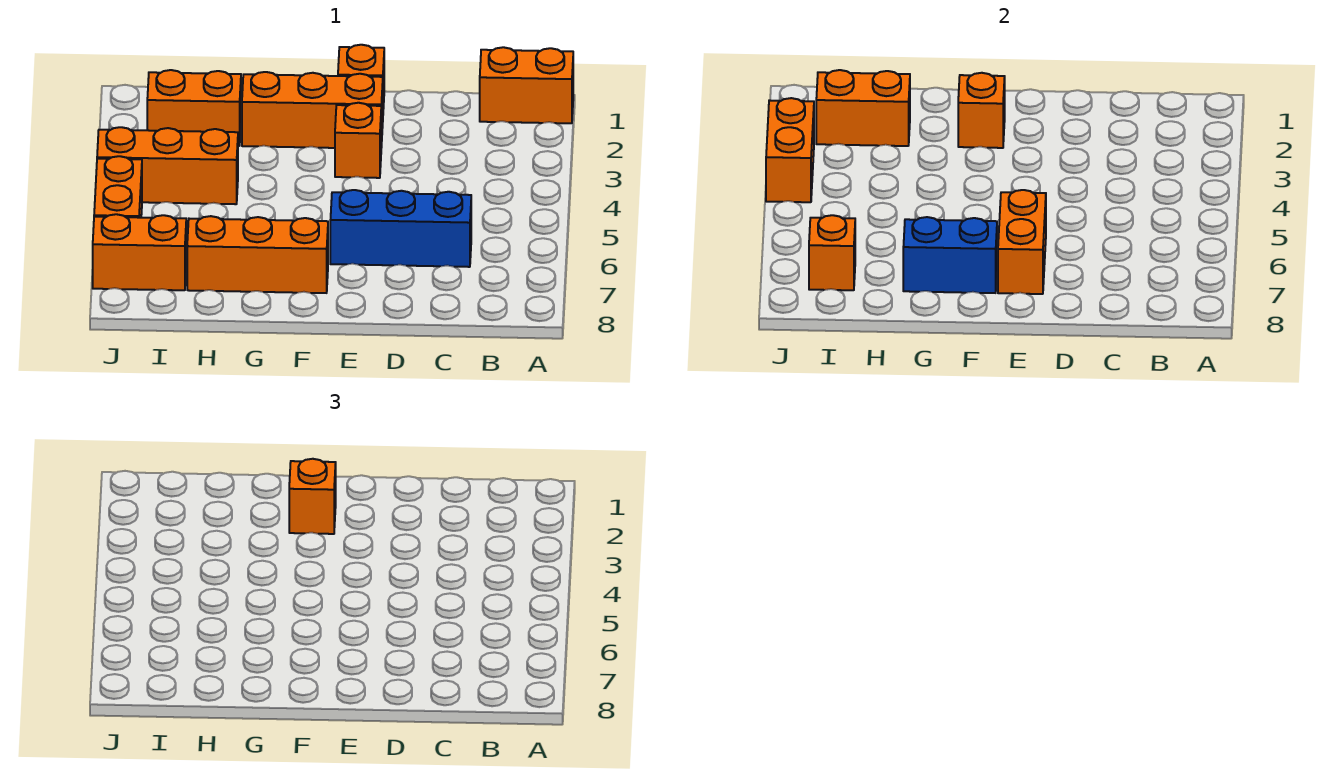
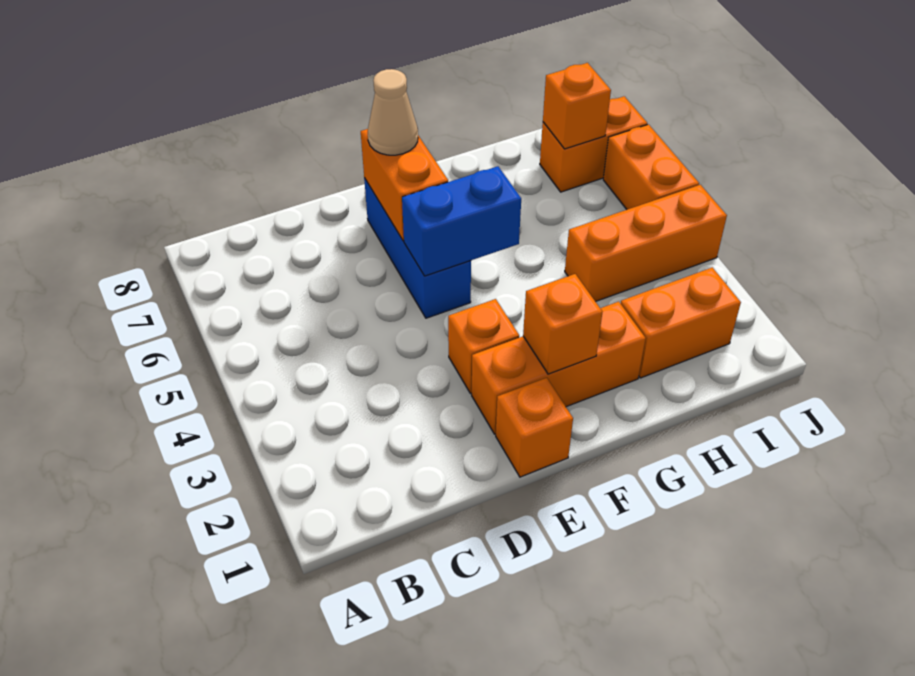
orange 1x2 brick [480,47,573,123] -> none
blue 1x3 brick [330,190,471,267] -> blue 1x3 brick turned to [364,178,471,318]
none -> tan 1x1 cone [368,69,418,155]
orange 1x1 brick [289,459,336,534] -> none
orange 1x3 brick [187,216,328,293] -> none
blue 1x2 brick [903,217,997,293] -> blue 1x2 brick moved to [402,166,521,276]
orange 1x2 brick [816,70,910,146] -> none
orange 1x2 brick [766,98,814,202] -> none

